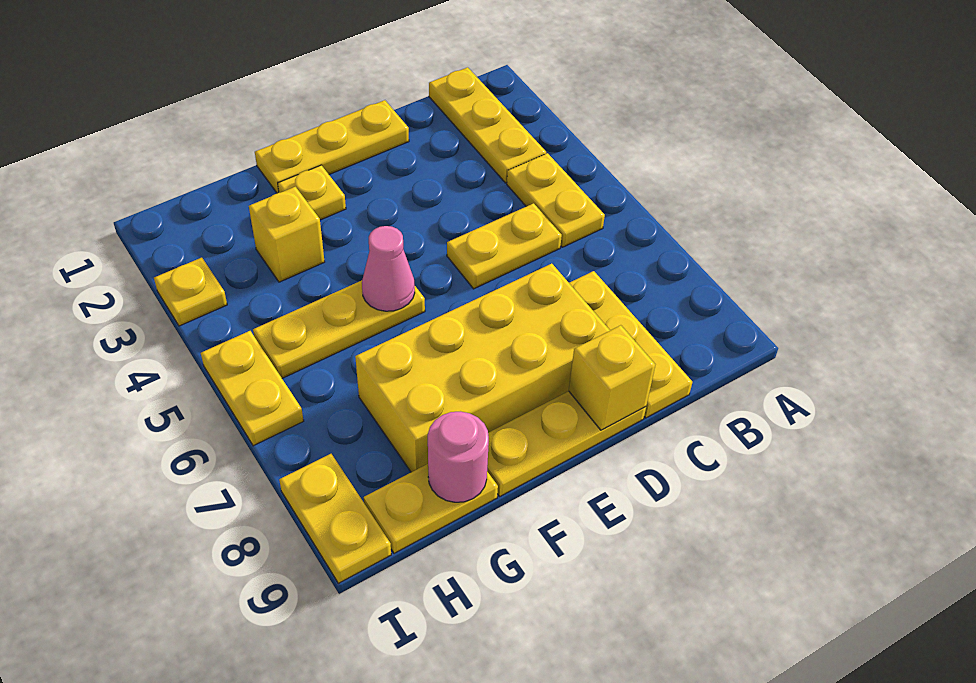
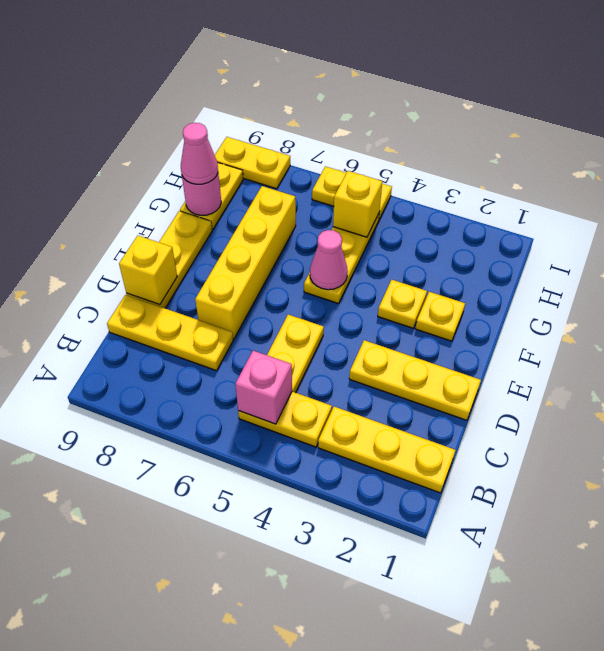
none -> pink 1x1 brick [235,351,292,424]
yellow 1x3 plate [255,100,409,193] -> yellow 1x3 plate turned to [349,340,481,420]
yellow 2x4 brick [355,264,610,472] -> yellow 1x4 brick [195,186,296,339]
yellow 1x1 brick [249,187,325,282] -> yellow 1x1 brick moved to [333,171,382,237]
none -> pink 1x1 cone [181,123,218,184]
yellow 1x1 plate [154,258,227,326] -> yellow 1x1 plate moved to [378,280,427,328]

